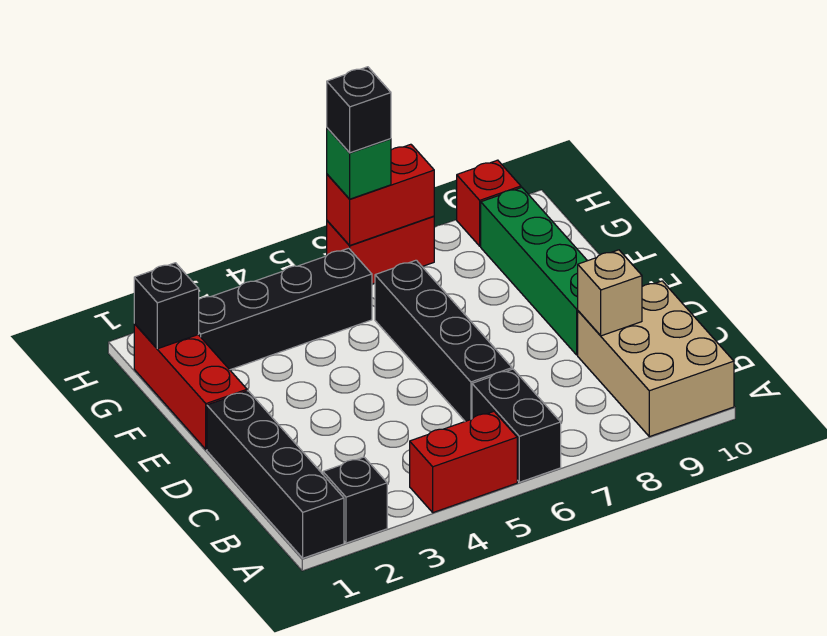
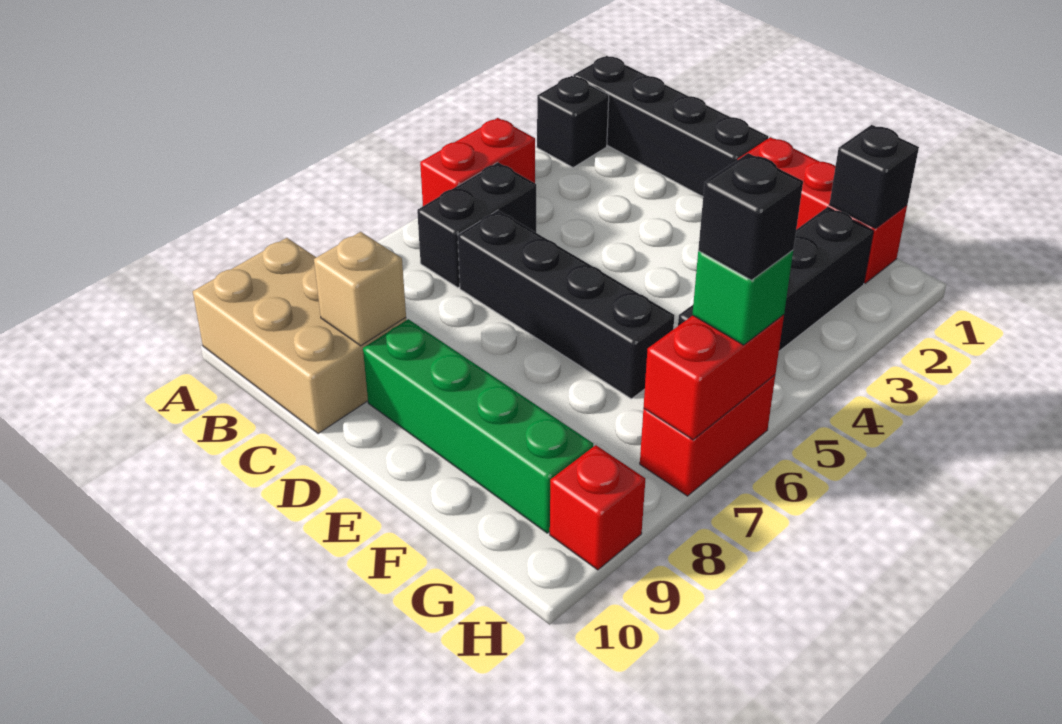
black 1x2 brick [472,369,561,482] -> black 1x2 brick turned to [417,162,536,288]

